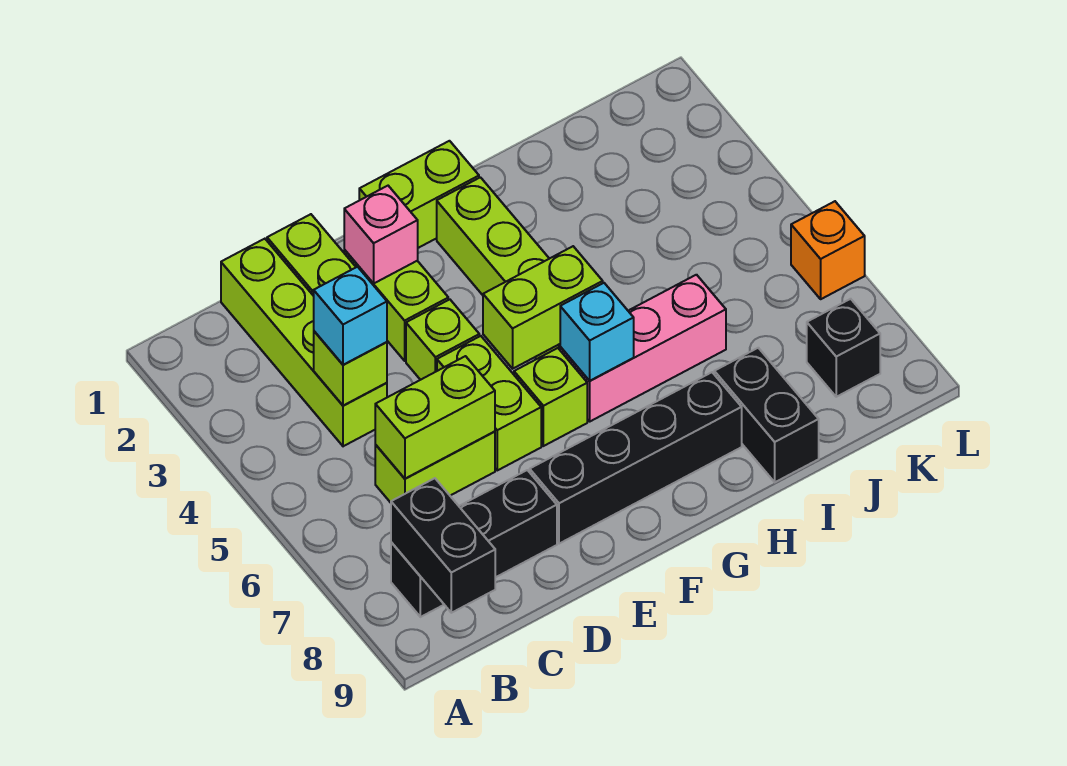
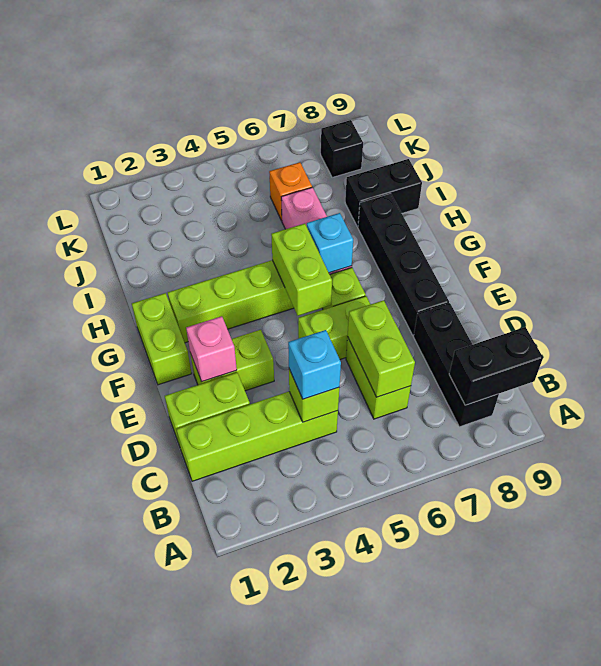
lime 1x1 brick [406,299,479,380] -> none
orange 1x1 brick [791,201,865,299] -> orange 1x1 brick moved to [269,162,312,221]

